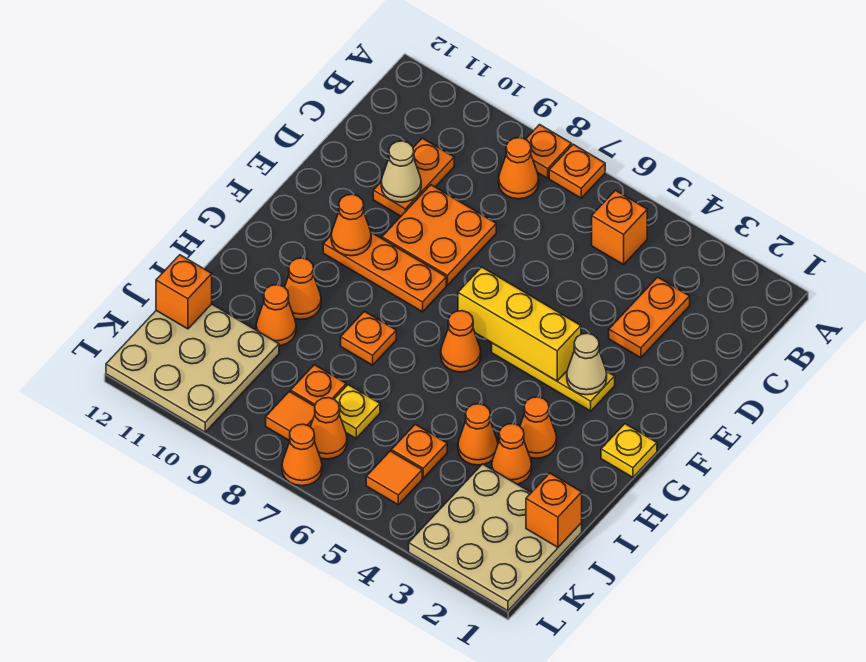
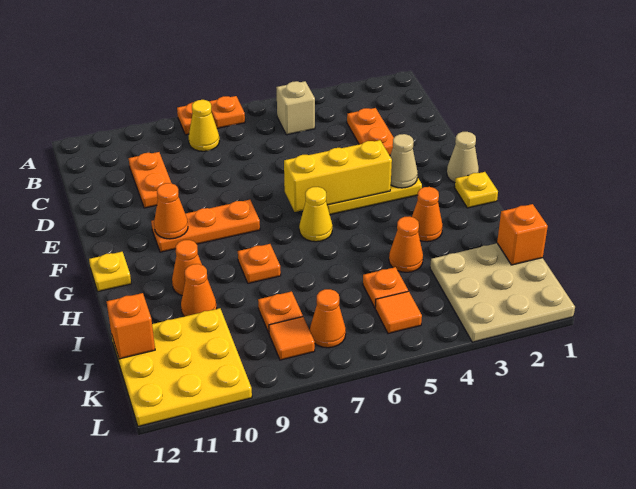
orange 1x1 brick [592,190,647,265] -> tan 1x1 brick [276,81,315,135]
orange 1x1 cone [499,138,539,199] -> yellow 1x1 cone [189,100,219,151]
orange 2x2 plate [382,185,496,285] -> none
tan 1x1 cone [381,141,421,202] -> tan 1x1 cone moved to [447,132,479,183]
orange 1x1 cone [441,311,481,372] -> yellow 1x1 cone [299,187,332,242]
orange 1x1 cone [492,424,532,484] -> none
yellow 1x1 plate [335,385,380,438] -> yellow 1x1 plate moved to [89,252,131,291]
tan 3x3 plate [106,304,279,432] -> yellow 3x3 plate [112,308,252,426]
orange 1x1 cone [282,424,322,486] -> none

